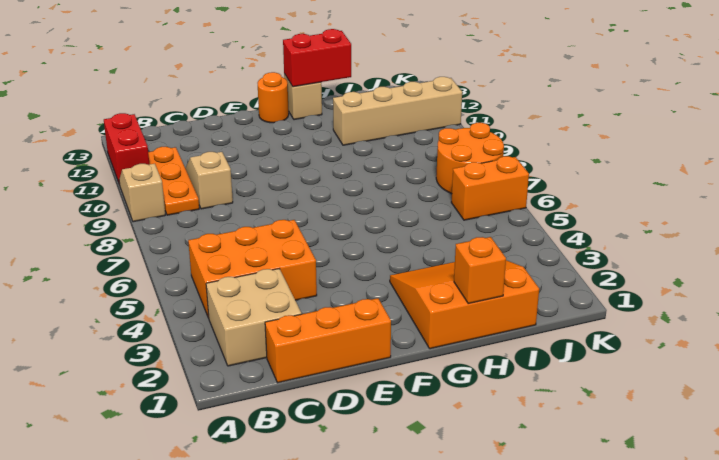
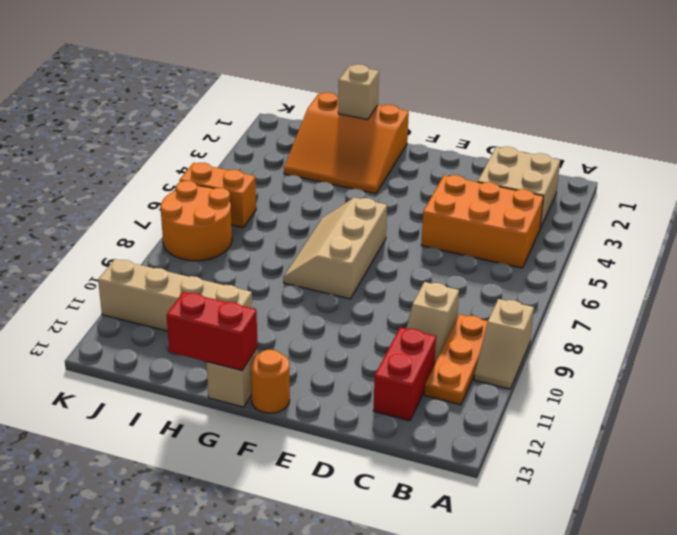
red 1x2 brick [104,113,150,184] -> red 1x2 brick moved to [373,327,436,421]
orange 1x3 brick [265,298,391,383] -> none
none -> tan 2x3 slope [283,198,387,299]
orange 1x1 brick [454,237,506,303] -> tan 1x1 brick [338,64,379,120]

